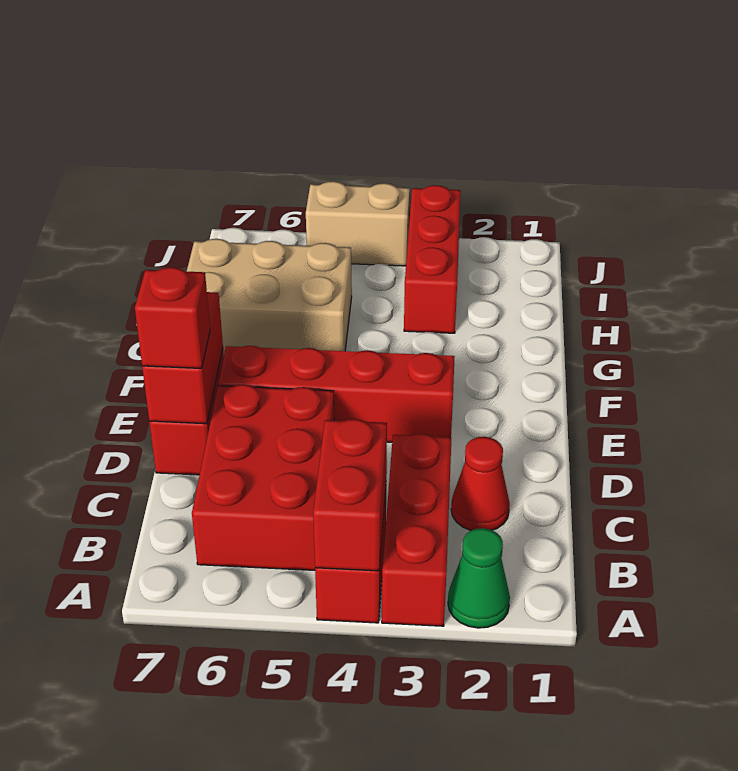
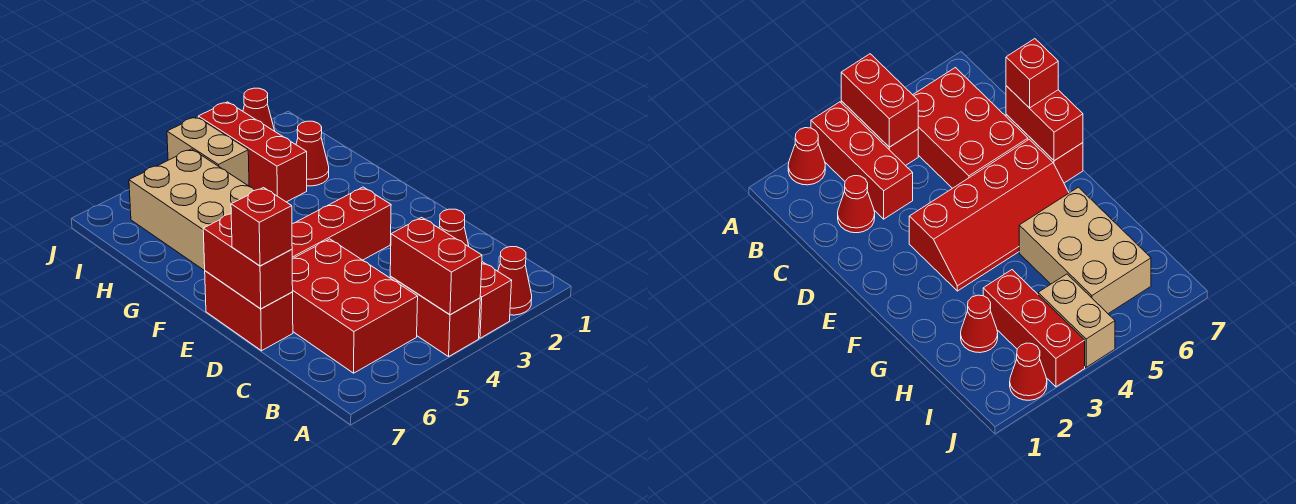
green 1x1 cone [448,528,510,628] -> red 1x1 cone [498,247,532,315]
tan 2x3 brick [187,239,352,353] -> tan 2x3 brick turned to [129,149,255,271]
none -> red 1x1 cone [296,121,329,186]
none -> red 1x1 cone [243,88,275,131]
tan 1x2 brick [306,181,410,266] -> tan 1x2 brick turned to [167,117,249,186]

